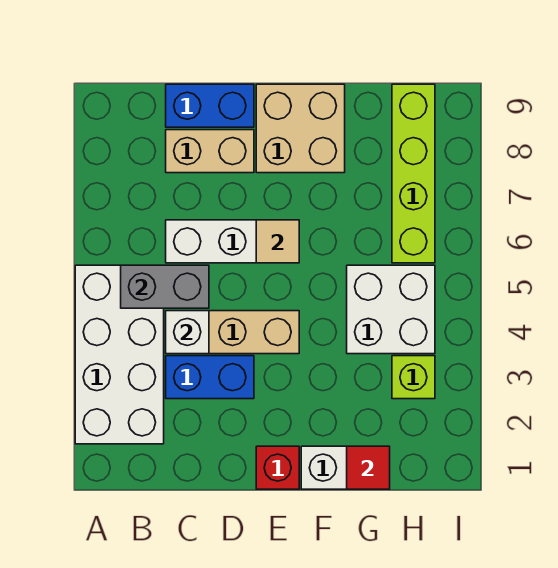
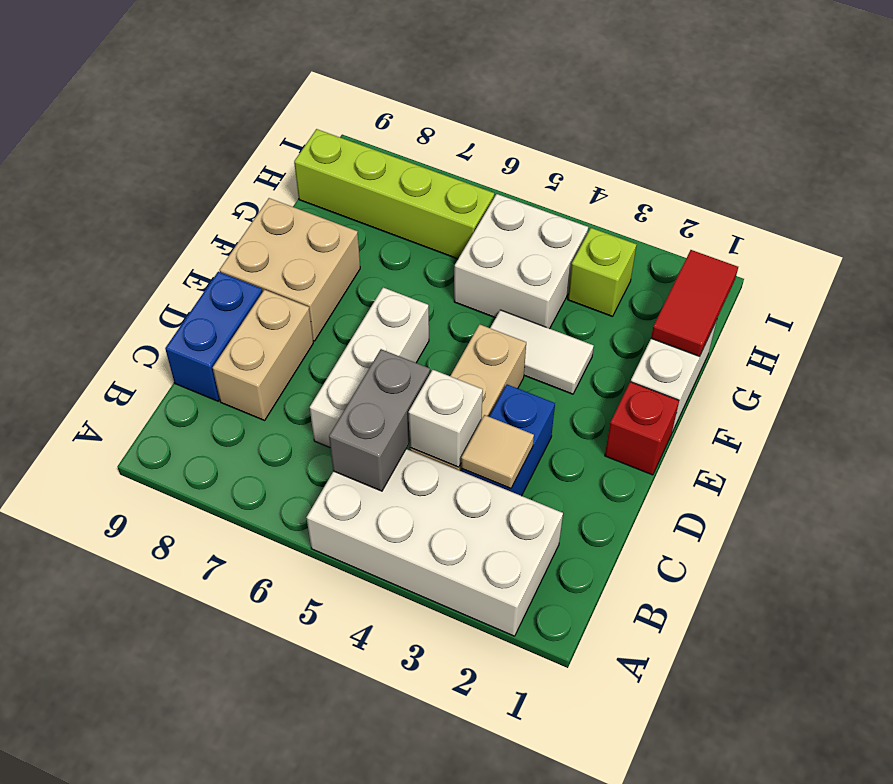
tan 1x1 tile [256,220,299,263] -> tan 1x1 tile moved to [461,415,534,489]
none -> white 1x2 tile [490,310,594,394]
red 1x1 tile [347,446,390,489] -> red 1x2 tile [651,250,738,356]

